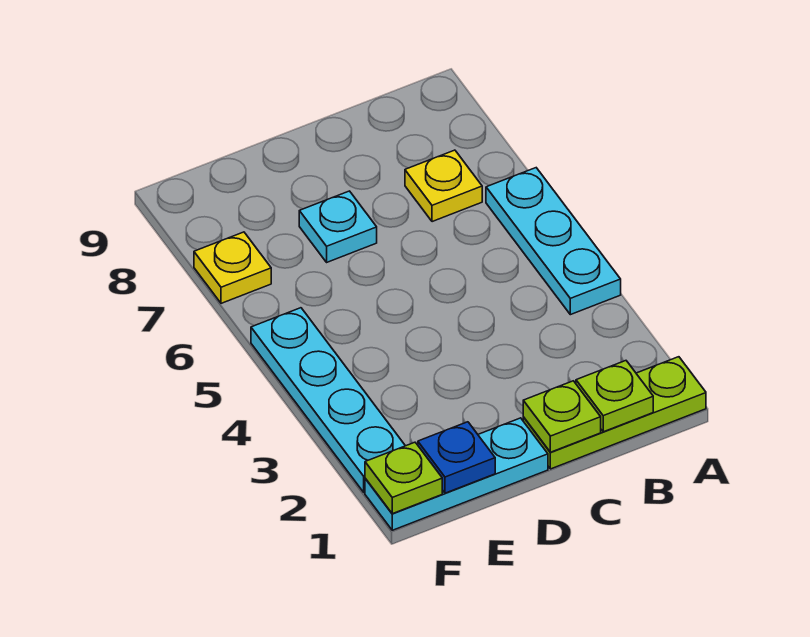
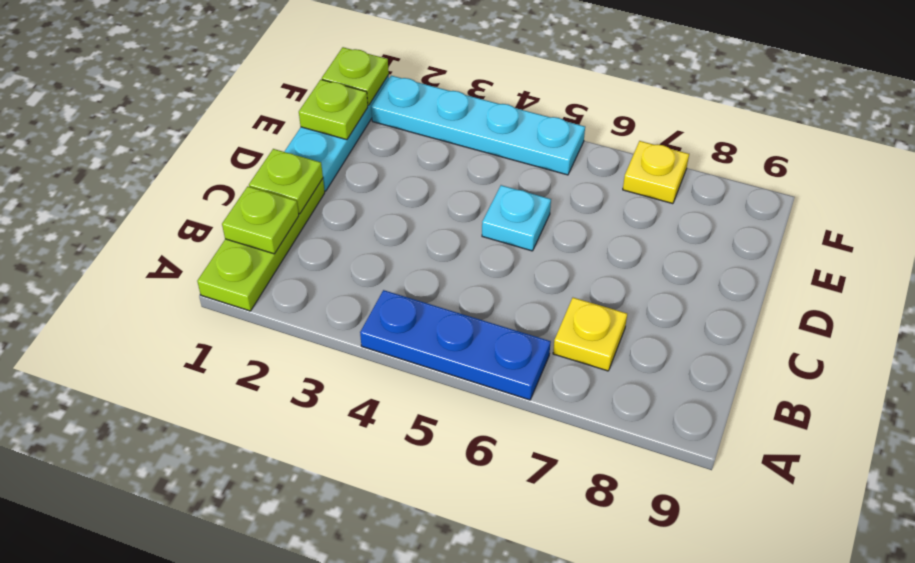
cyan 1x3 plate [486,168,621,315] -> blue 1x3 plate [360,290,551,400]
cyan 1x1 plate [299,191,377,262] -> cyan 1x1 plate moved to [482,185,551,251]
blue 1x1 plate [418,422,495,493] -> lime 1x1 plate [299,80,368,140]

